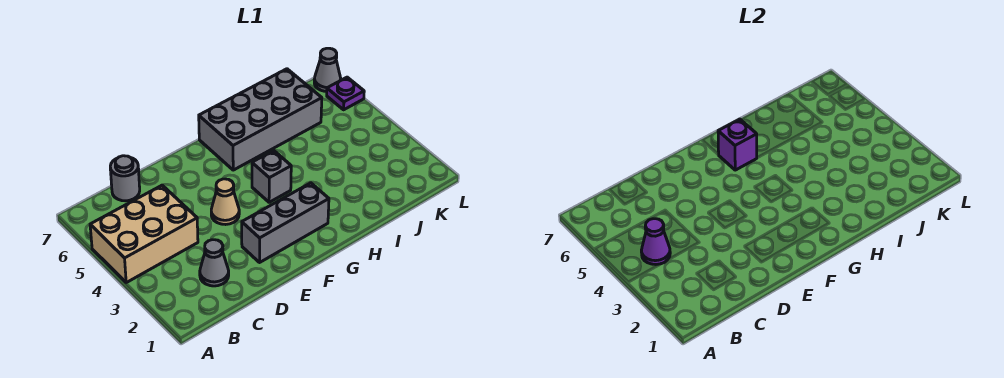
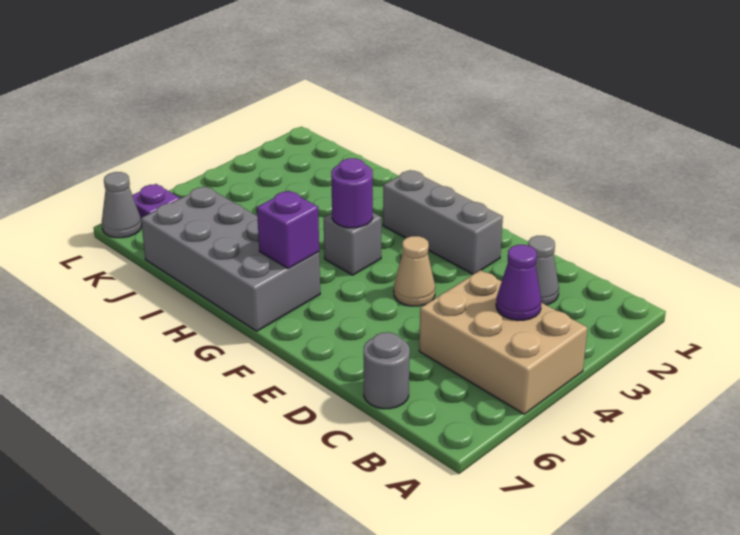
none -> purple 1x1 round brick [331,158,373,228]

